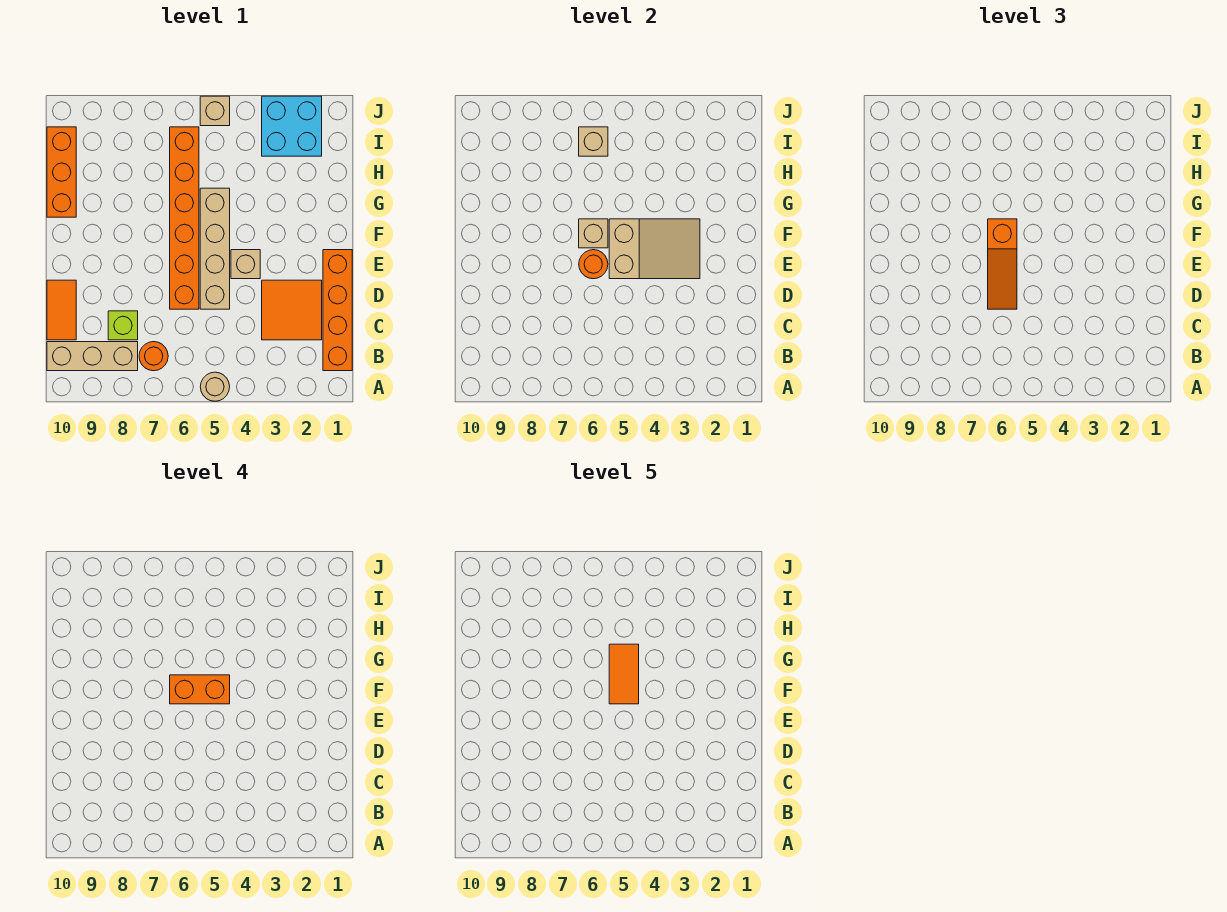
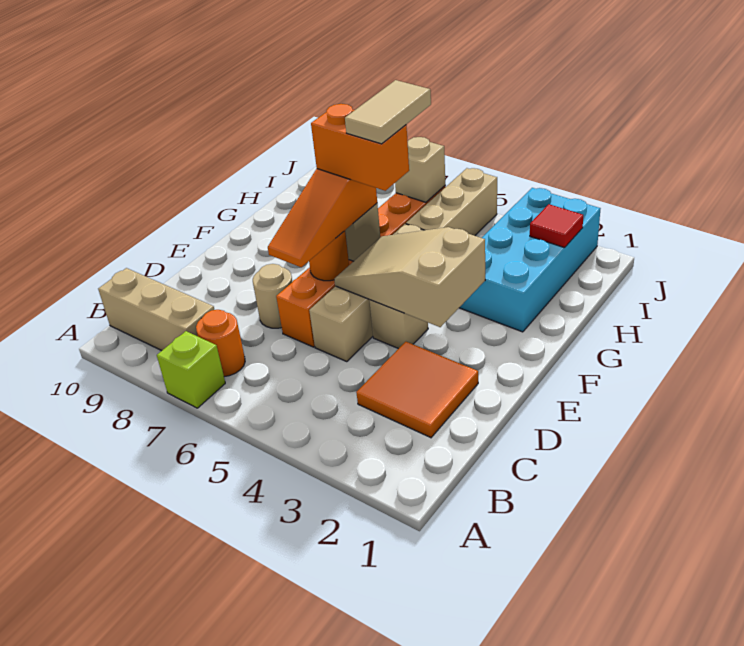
tan 1x1 round brick [200,372,230,401] -> tan 1x1 round brick moved to [253,264,292,328]
orange 1x4 brick [323,250,352,371] -> none
lime 1x1 brick [108,311,138,340] -> lime 1x1 brick moved to [157,331,225,408]
orange 1x2 tile [47,280,76,340] -> none
tan 2x3 slope [609,219,700,279] -> tan 2x3 slope turned to [334,227,485,327]
orange 1x2 tile [609,644,639,704] -> tan 1x2 tile [345,80,431,144]
orange 1x3 brick [47,127,76,217] -> none
cyan 2x2 brick [262,96,322,156] -> cyan 2x4 brick [459,188,600,332]
none -> red 1x1 tile [530,204,583,248]
tan 1x1 brick [200,96,230,126] -> tan 1x3 brick [406,168,497,236]

